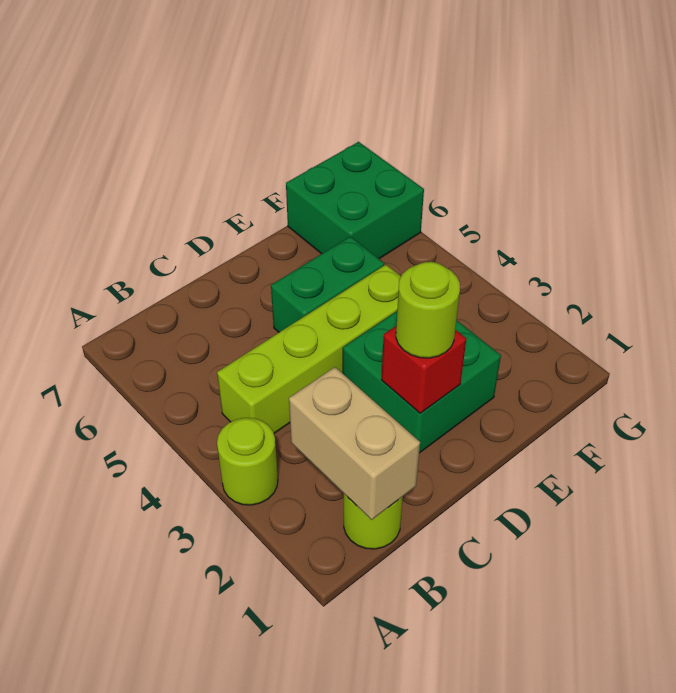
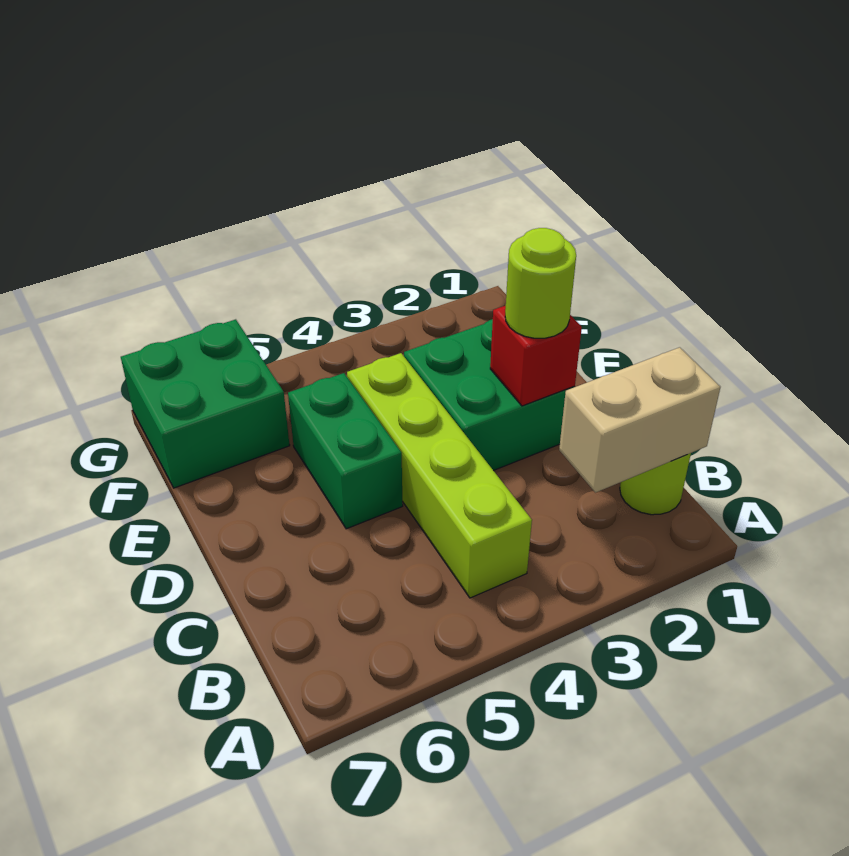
lime 1x1 round brick [217,418,278,505] -> none

